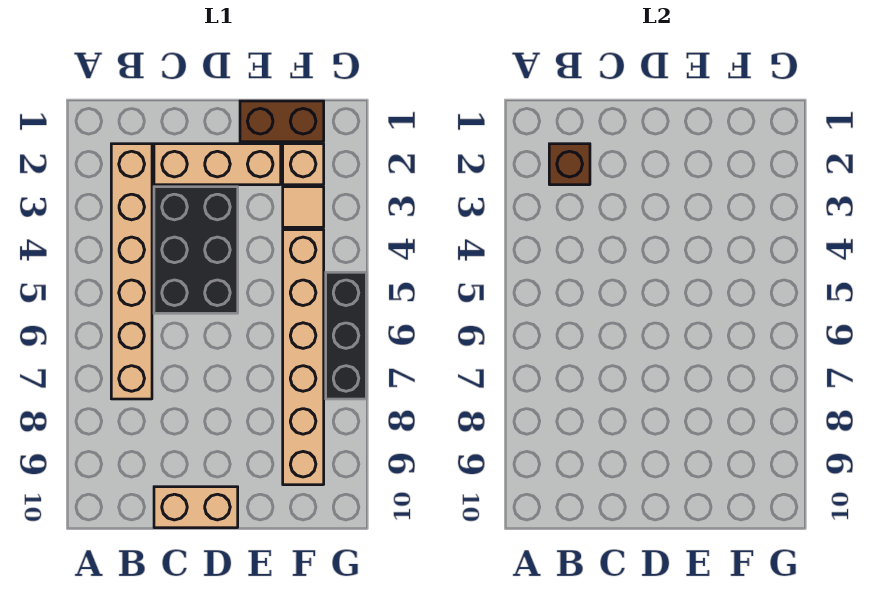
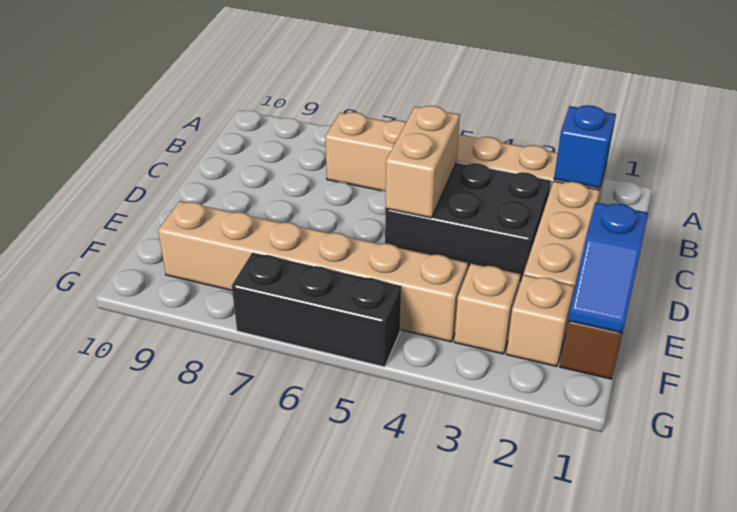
brown 1x1 brick [549,144,590,185] -> blue 1x1 brick [554,105,616,188]
tan 1x2 brick [154,487,238,528] -> tan 1x2 brick moved to [385,106,460,218]
none -> blue 1x2 slope [568,202,648,333]
tan 1x1 tile [283,187,324,227] -> tan 1x1 brick [454,264,521,354]

